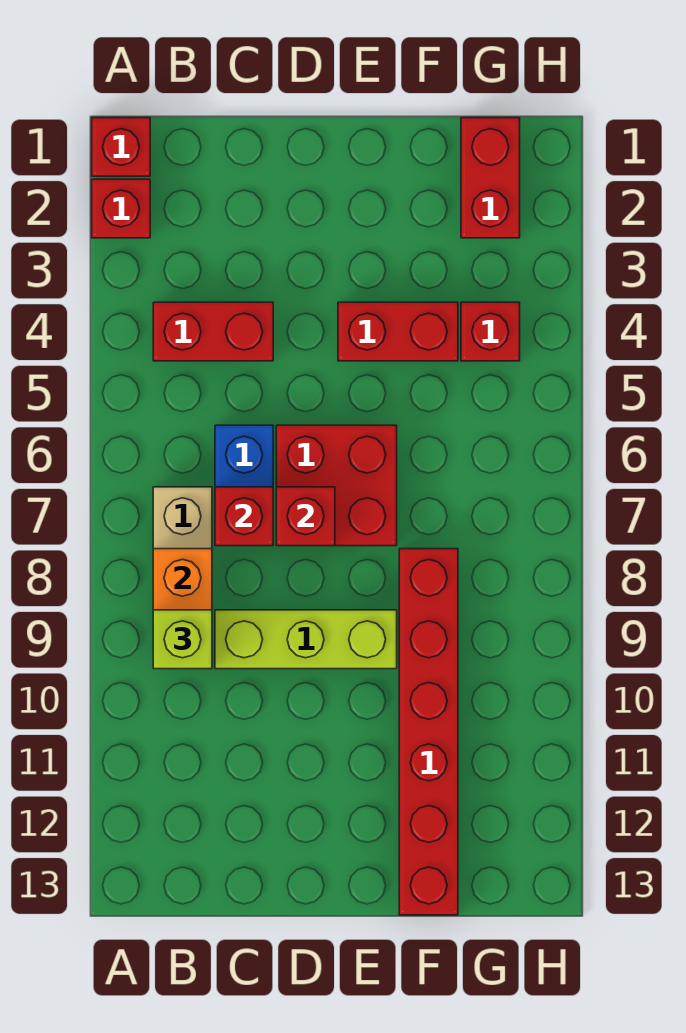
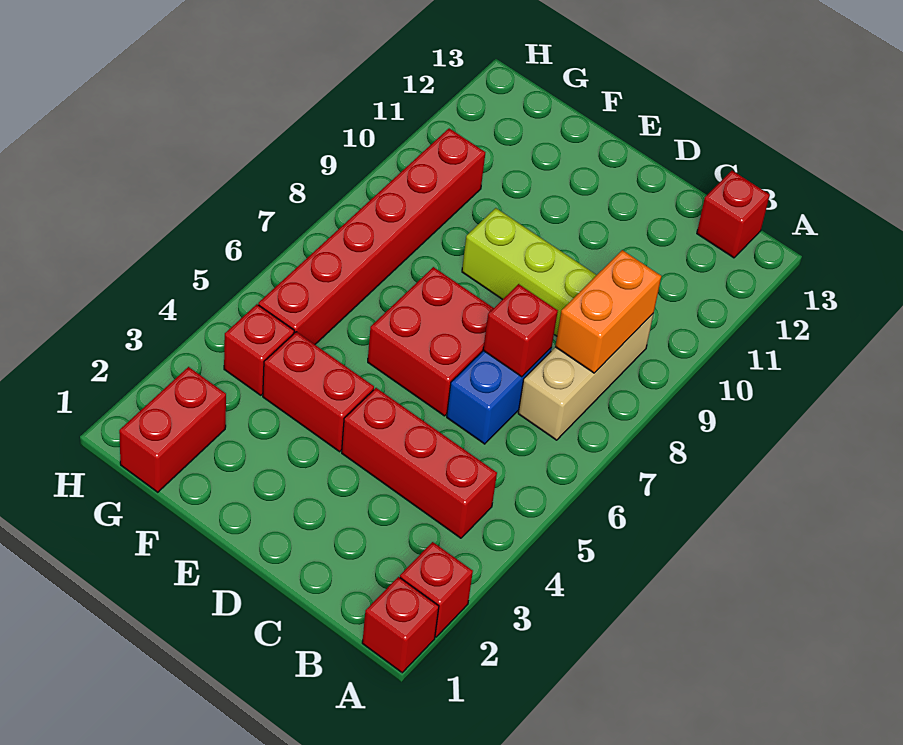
red 1x2 brick [153,302,273,361] -> red 1x3 brick [342,388,497,538]
lime 1x1 brick [153,610,212,669] -> none
red 1x1 brick [276,487,335,546] -> red 1x1 brick moved to [697,171,770,258]
red 1x6 brick [399,549,458,915] -> red 1x6 brick moved to [258,128,485,344]

